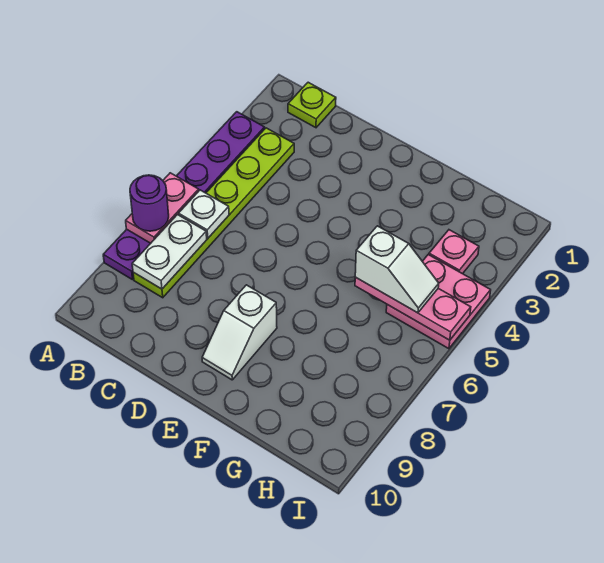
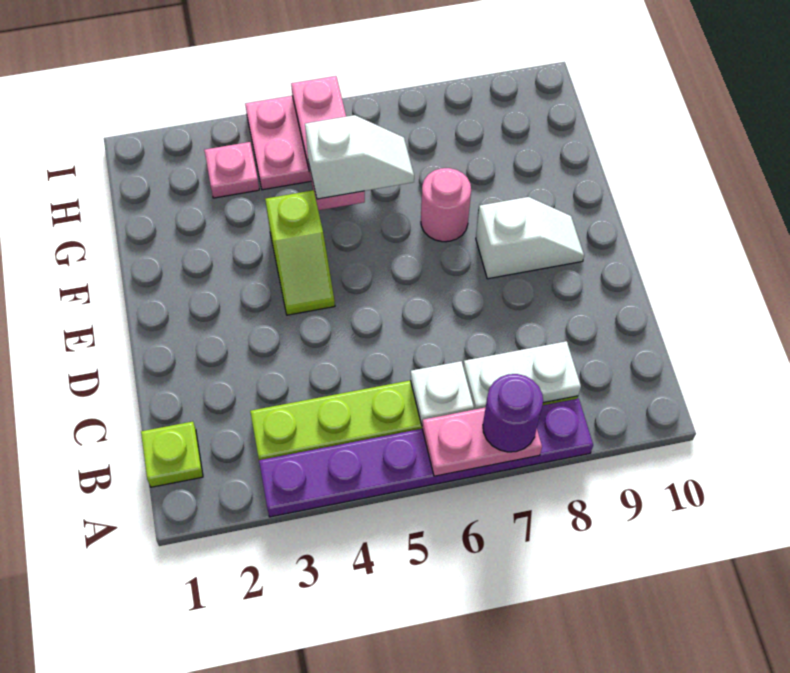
none -> lime 1x2 slope [265,190,335,315]
none -> pink 1x1 round brick [421,168,471,242]
white 1x2 slope [355,226,439,313] -> white 1x2 slope turned to [305,115,414,199]

